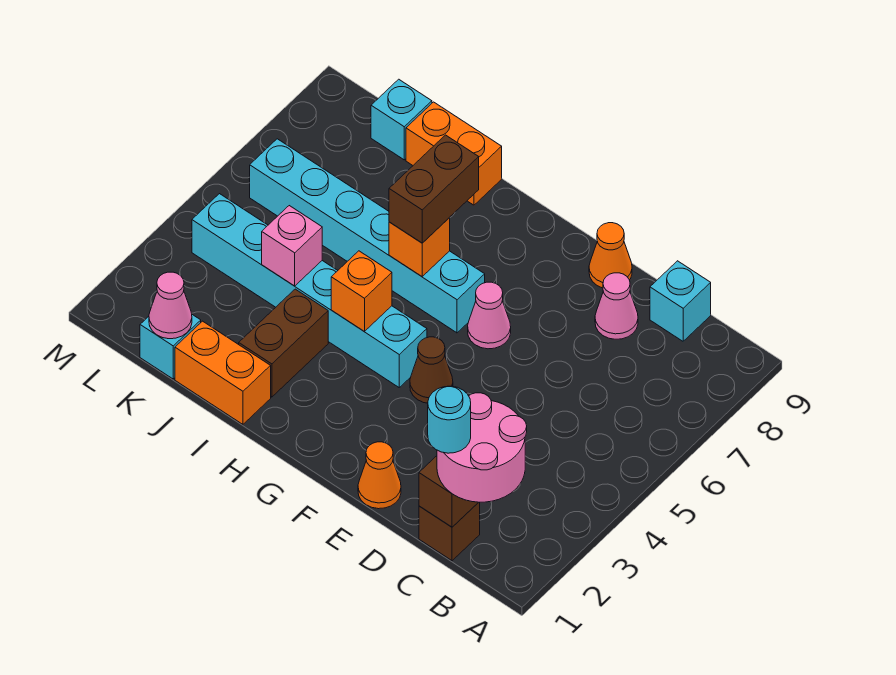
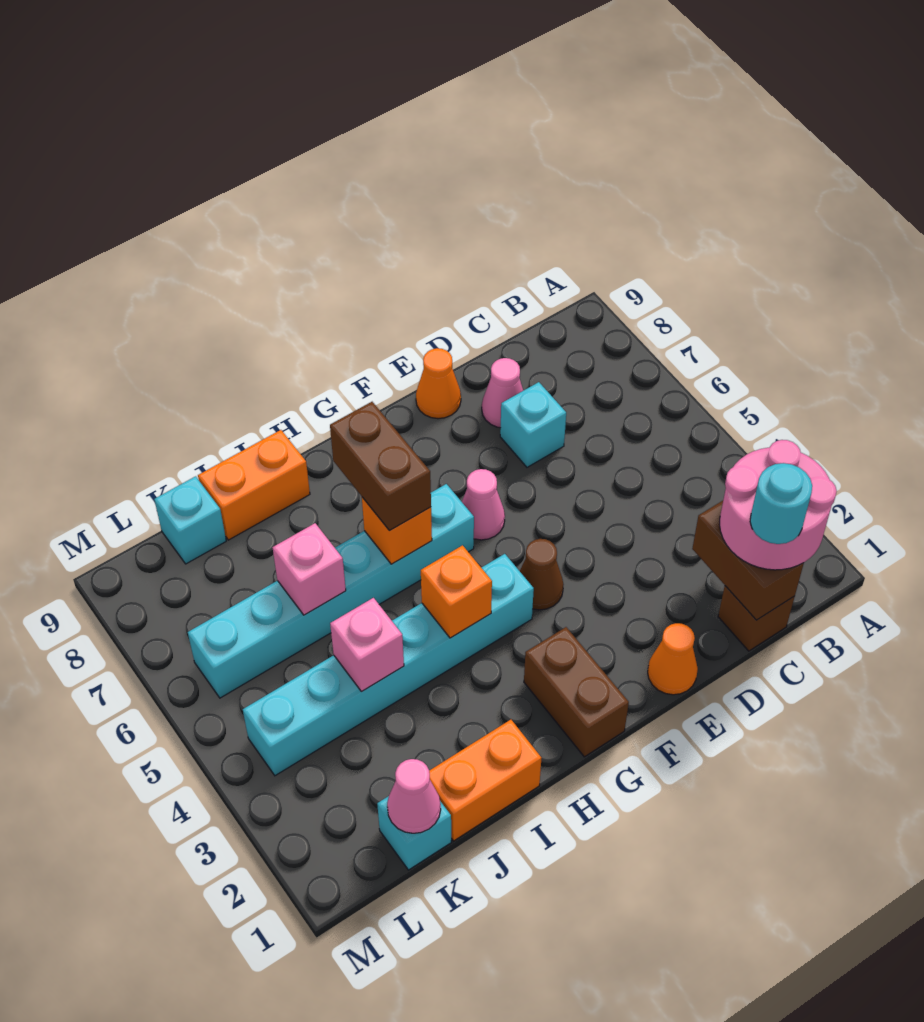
cyan 1x1 brick [650,261,711,341] -> cyan 1x1 brick moved to [500,382,566,467]
brown 1x2 brick [239,289,328,397] -> brown 1x2 brick moved to [524,627,629,757]
none -> pink 1x1 brick [272,523,346,615]

